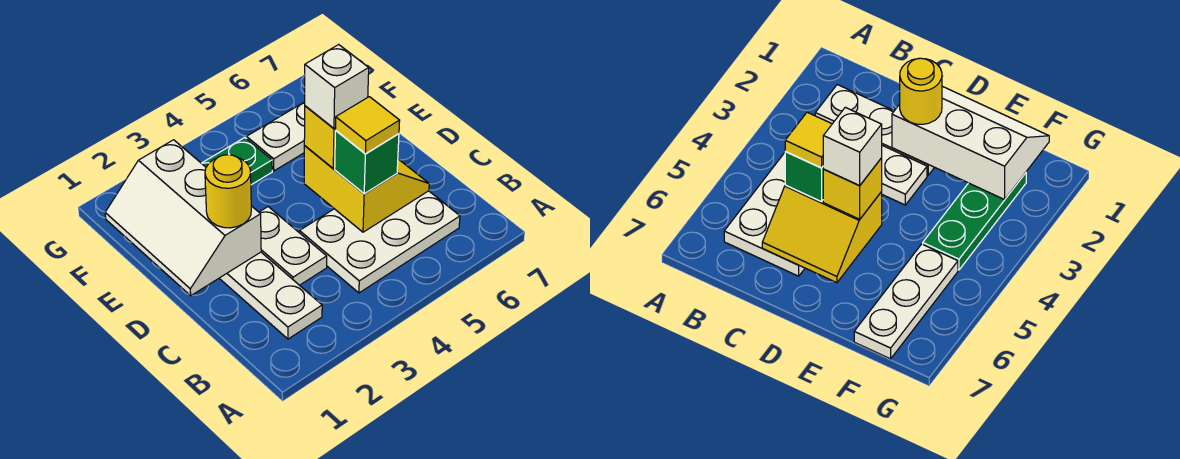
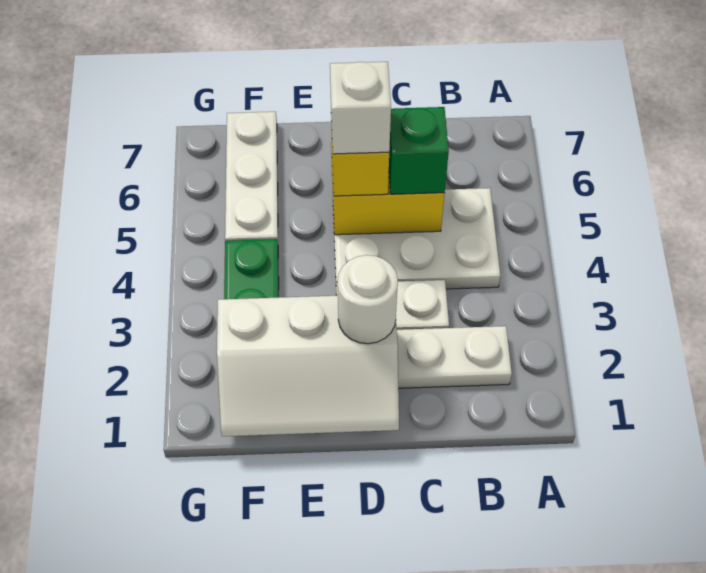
white 2x3 plate [300,191,460,293] -> white 2x3 plate turned to [333,188,500,289]
yellow 1x1 tile [335,97,400,154] -> none
yellow 1x1 round brick [205,155,251,228] -> white 1x1 round brick [338,255,398,344]

